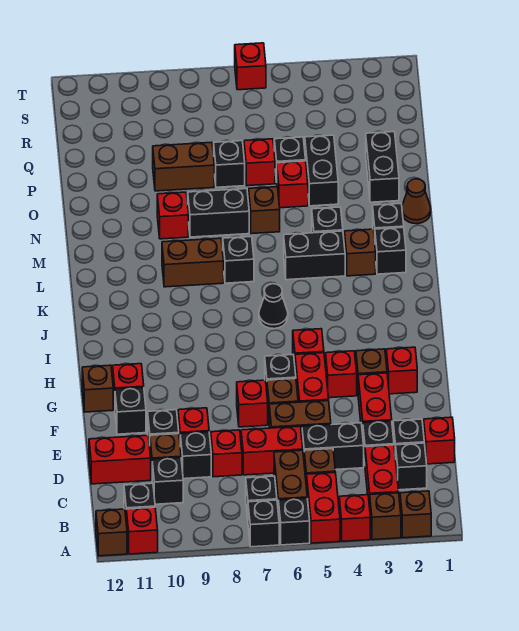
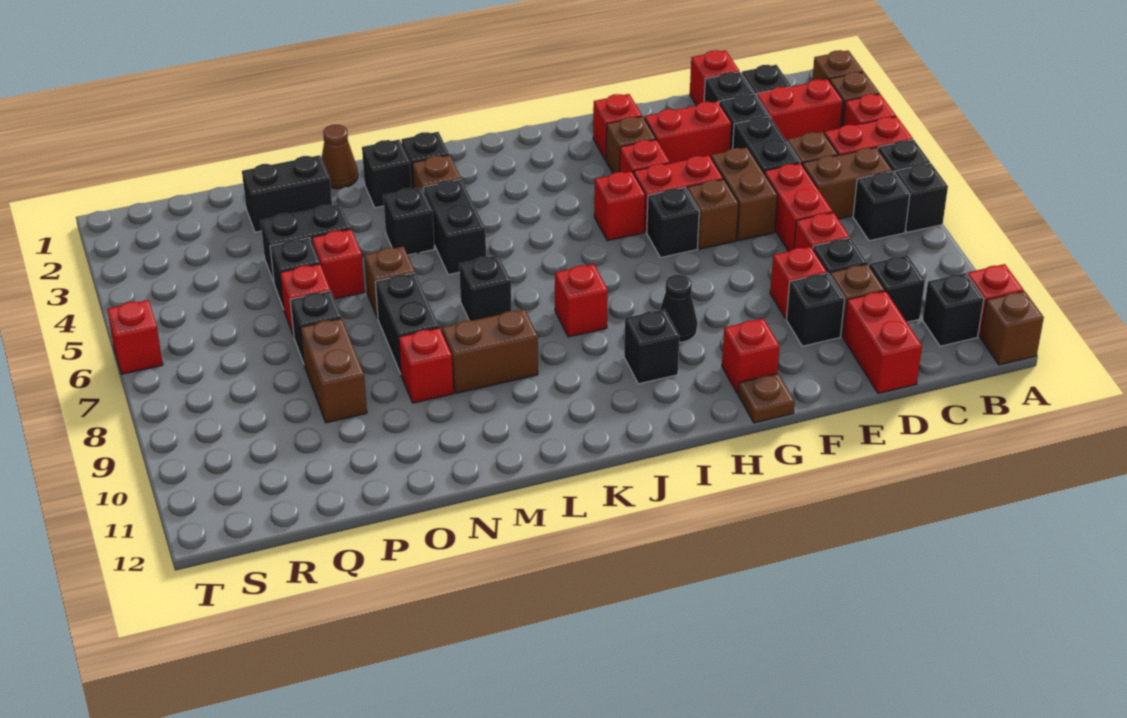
red 1x1 brick [237,380,268,427] -> red 1x1 brick moved to [555,264,608,337]
black 1x1 brick [115,388,146,434] -> black 1x1 brick moved to [624,309,680,384]
brown 1x1 brick [82,365,113,412] -> brown 1x1 plate [738,373,795,423]
black 1x1 cone [259,284,288,329] -> black 1x1 cone moved to [660,275,698,342]
brown 1x2 brick [162,238,224,287] -> brown 1x2 brick turned to [442,309,538,393]

